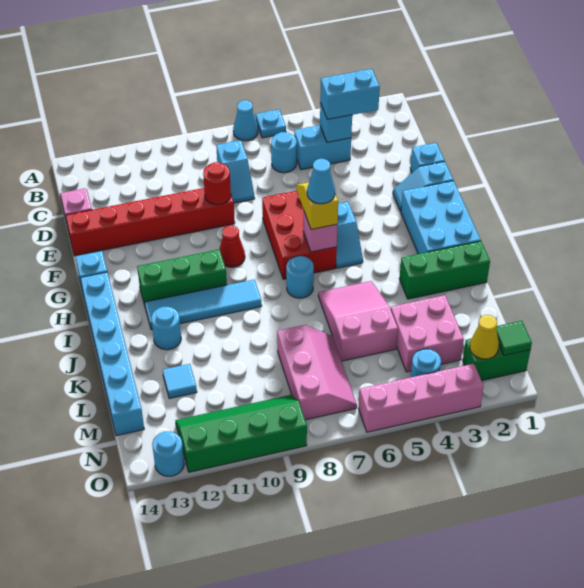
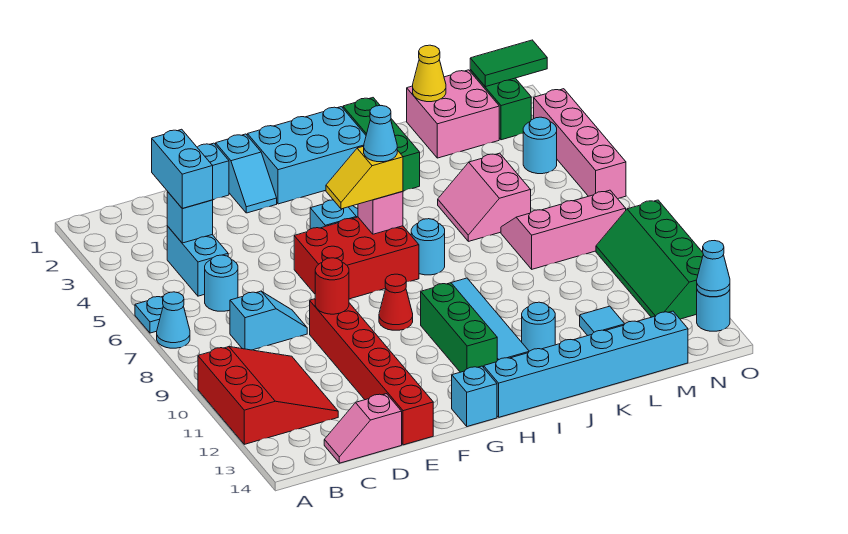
none -> red 3x3 slope [198,347,338,444]
pink 2x3 slope [318,281,398,361] -> pink 2x2 slope [438,153,531,241]
pink 2x2 brick [391,295,464,372] -> pink 2x2 brick moved to [407,70,499,158]
green 1x1 tile [496,321,532,355] -> green 1x2 tile [470,40,547,87]
yellow 1x1 cone [470,315,499,359] -> yellow 1x1 cone moved to [413,45,446,102]
none -> cyan 1x1 cone [697,241,730,297]

